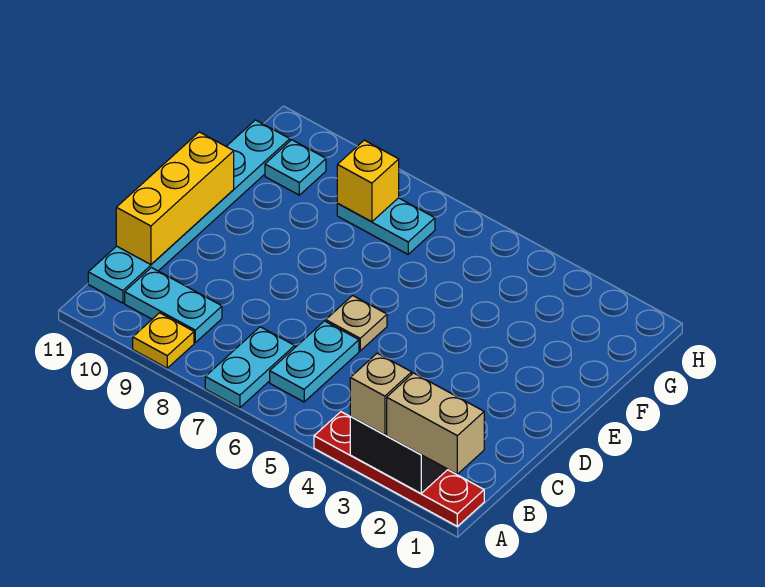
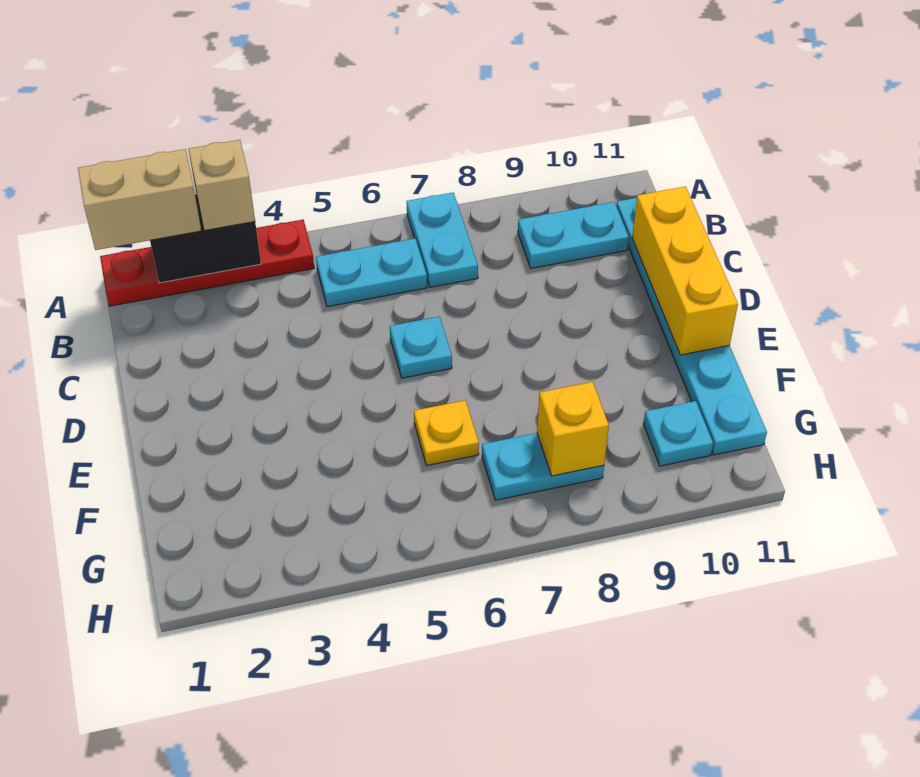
yellow 1x1 plate [133,313,194,368] -> yellow 1x1 plate moved to [414,400,479,465]
cyan 1x2 plate [270,321,359,402] -> cyan 1x2 plate turned to [316,238,427,307]
tan 1x1 plate [326,296,387,351] -> cyan 1x1 plate [390,316,452,378]

